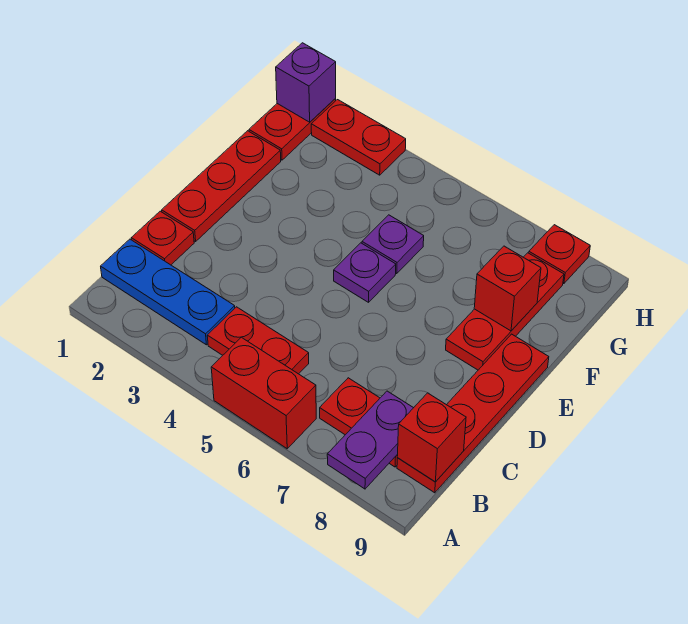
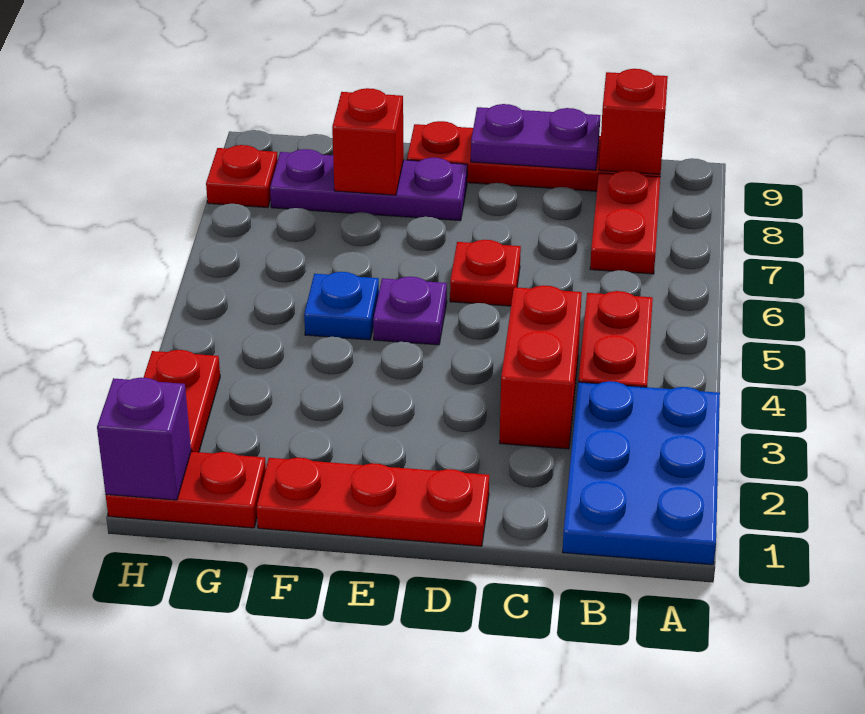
red 1x2 brick [211,337,316,449] -> red 1x2 brick moved to [500,285,582,449]
purple 1x2 plate [327,391,413,489] -> purple 1x2 plate moved to [471,104,600,170]
blue 1x3 plate [101,239,235,345] -> blue 2x3 plate [563,381,720,565]
red 1x1 plate [131,211,194,265] -> red 1x1 plate moved to [450,240,521,306]
red 1x3 plate [446,253,564,370] -> purple 1x3 plate [270,149,467,221]
purple 1x1 plate [362,215,424,274] -> blue 1x1 plate [304,272,379,340]

